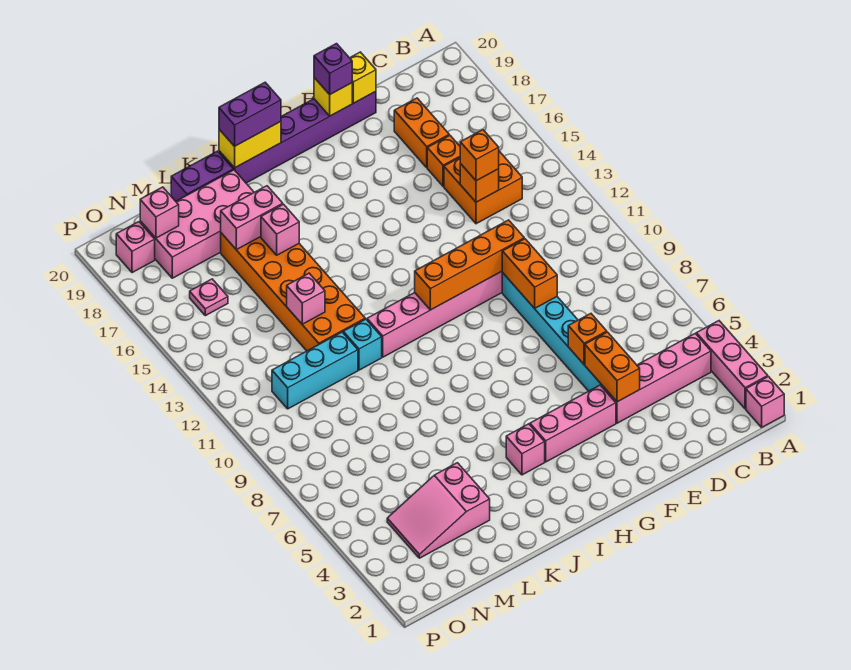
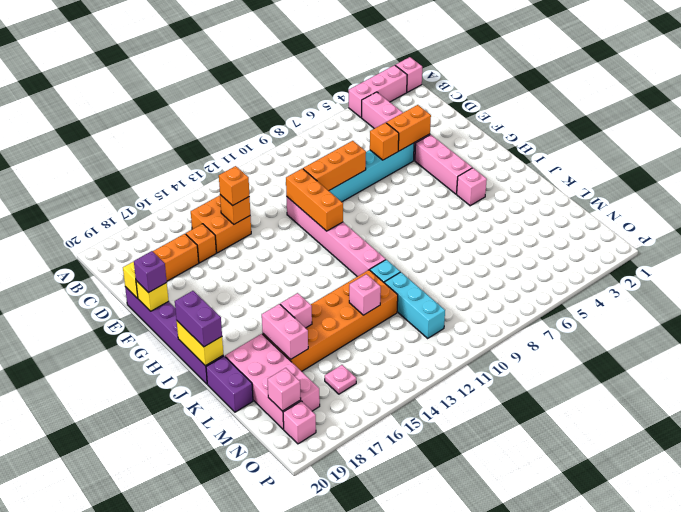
orange 1x2 brick [502,239,557,308] -> orange 1x3 brick [303,141,366,191]
orange 1x4 brick [415,220,524,310] -> orange 1x3 brick [286,169,343,231]
pink 2x3 slope [387,463,490,558] -> none

